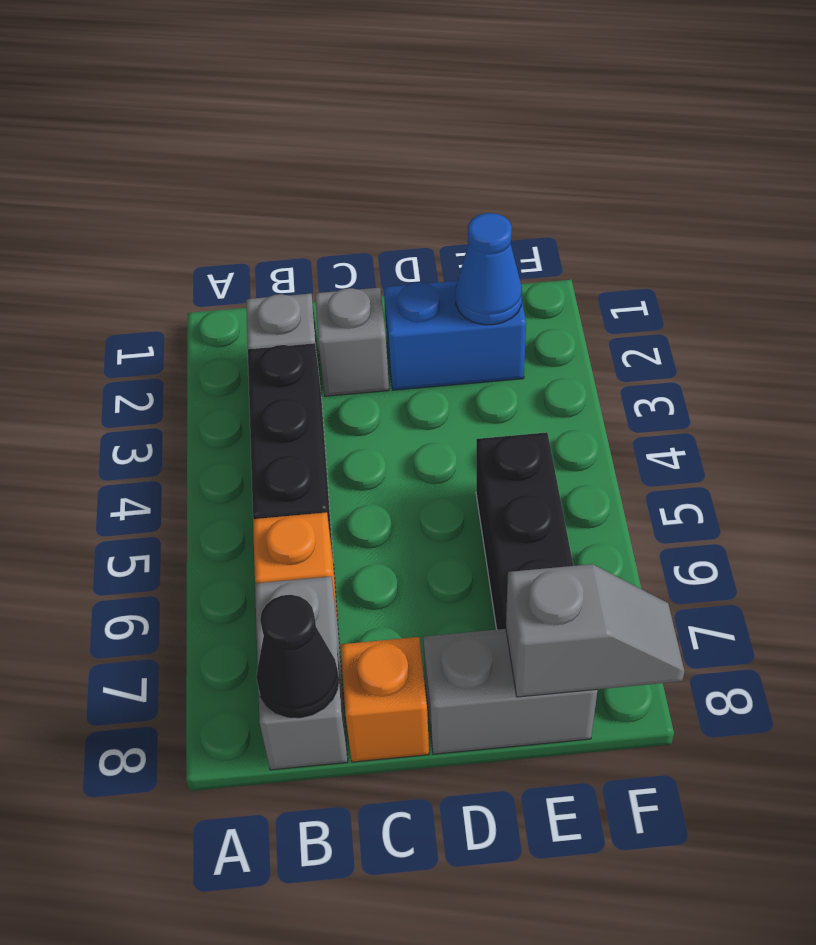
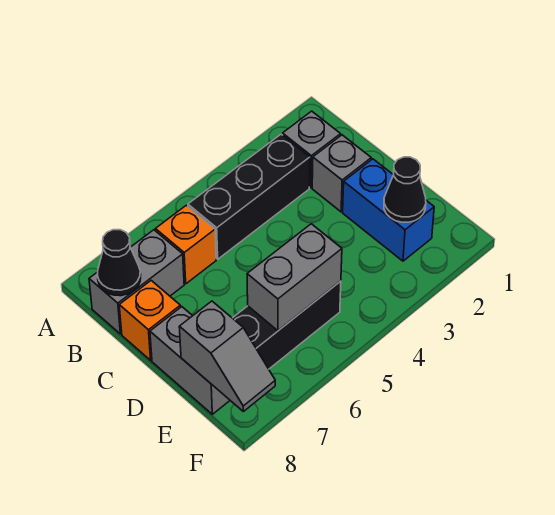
blue 1x1 cone [456,213,522,325] -> black 1x1 cone [384,157,426,222]
none -> grey 1x2 brick [247,224,342,331]

